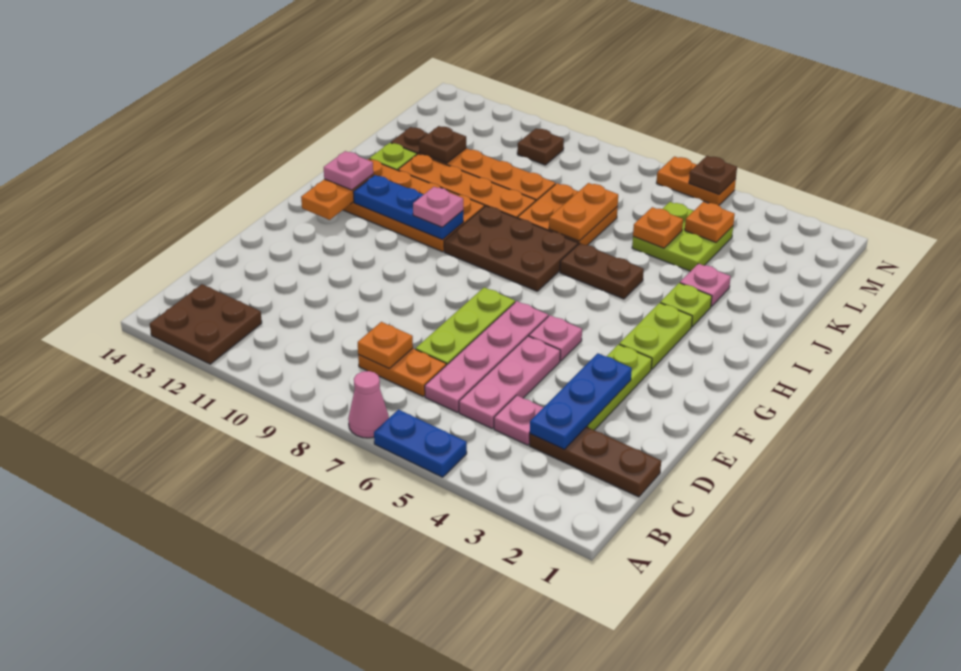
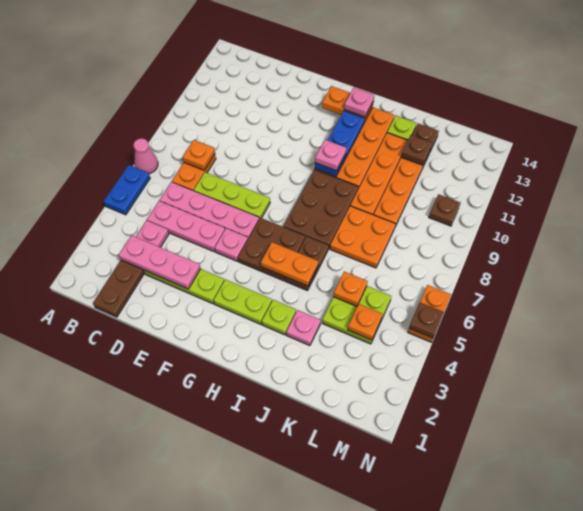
brown 2x2 plate [150,284,262,364] -> brown 2x2 plate moved to [238,218,305,281]
blue 1x3 plate [530,353,632,449] -> pink 1x3 plate [119,235,201,289]
orange 1x2 plate [549,183,618,241] -> orange 1x2 plate moved to [261,242,318,286]

